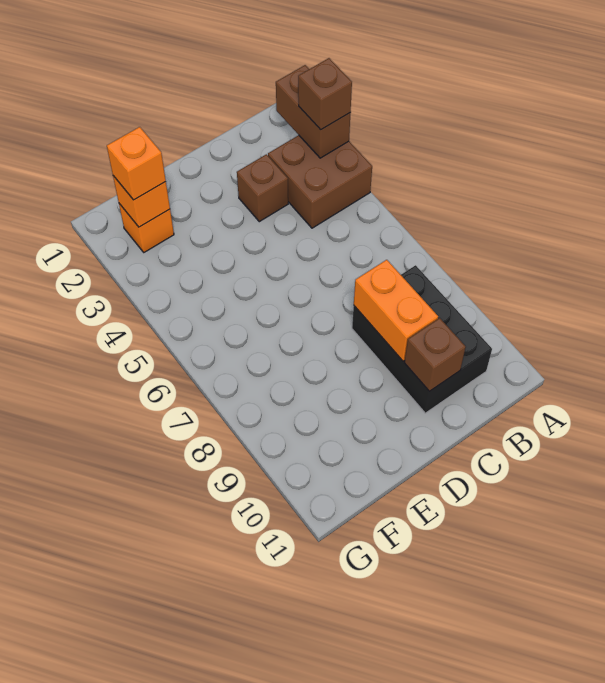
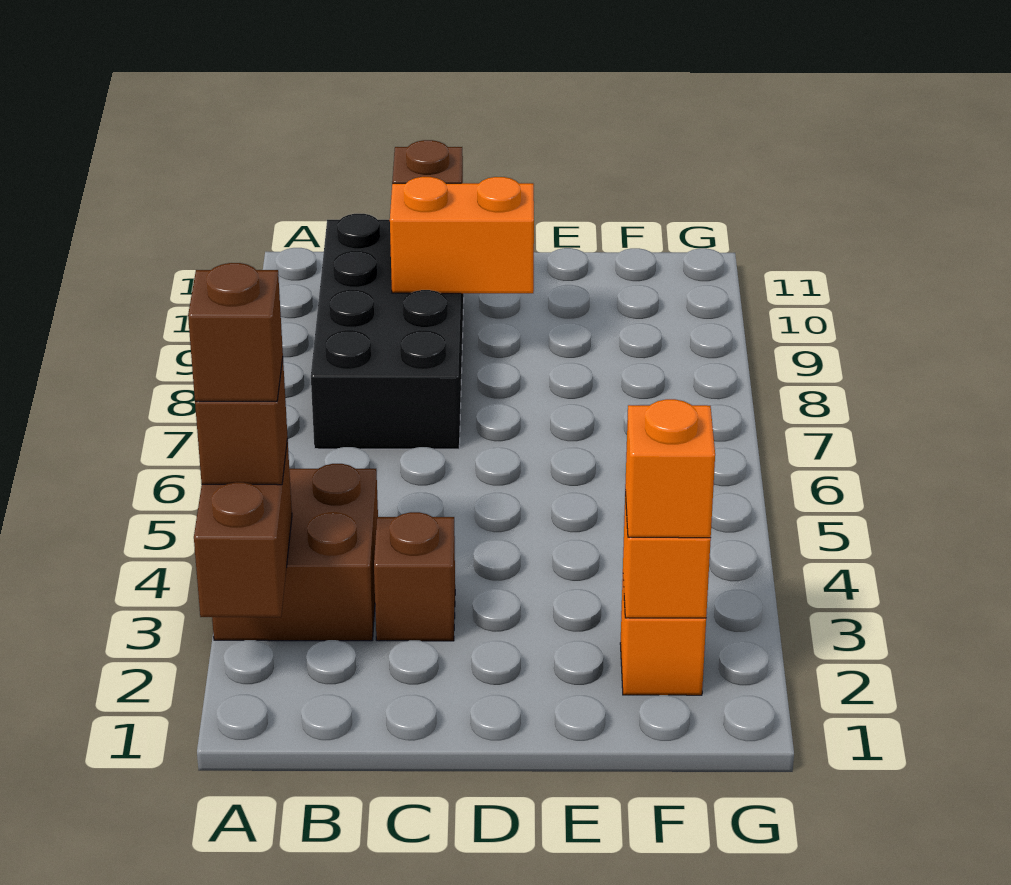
none -> brown 1x1 brick [188,263,283,401]
black 2x3 brick [352,265,492,413] -> black 2x4 brick [311,214,464,449]
orange 1x2 brick [354,260,438,361] -> orange 1x2 brick turned to [390,177,534,293]

